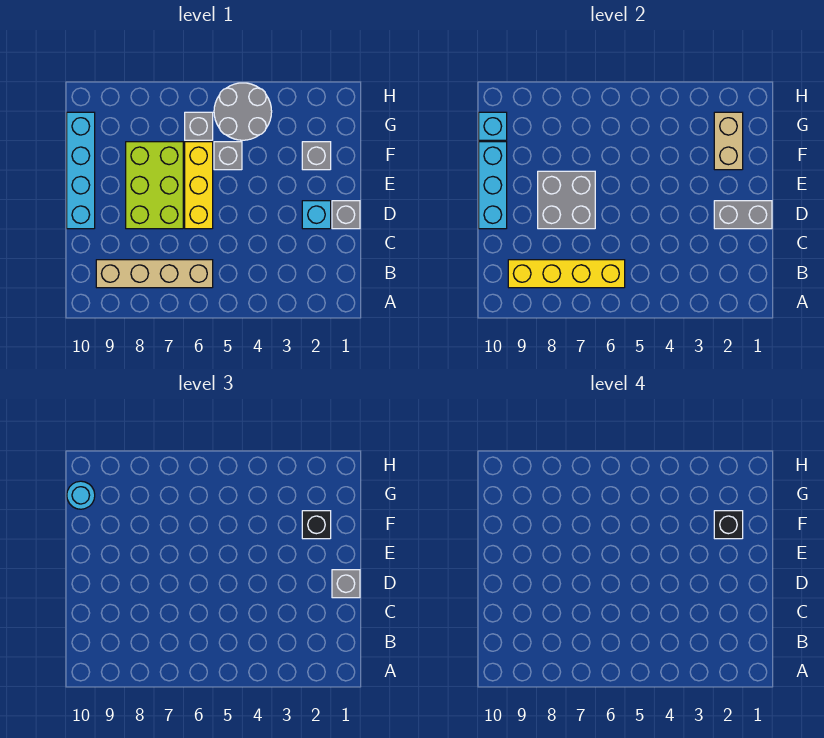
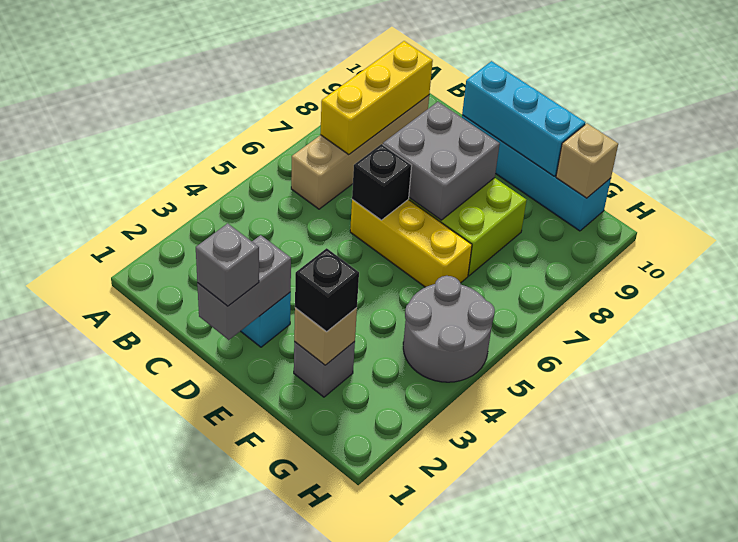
yellow 1x4 brick [508,260,625,288] -> yellow 1x3 brick [320,41,433,154]
grey 1x1 brick [332,201,360,229] -> none
tan 1x2 brick [714,112,743,170] -> tan 1x1 brick [294,308,357,365]
black 1x1 brick [714,511,743,539] -> black 1x1 brick moved to [352,144,412,220]
grey 1x1 brick [214,142,242,170] -> none
grey 1x1 brick [185,112,213,140] -> none
cyan 1x1 brick [479,112,507,140] -> tan 1x1 brick [556,123,618,198]
cyan 1x1 round brick [67,481,95,509] -> none

